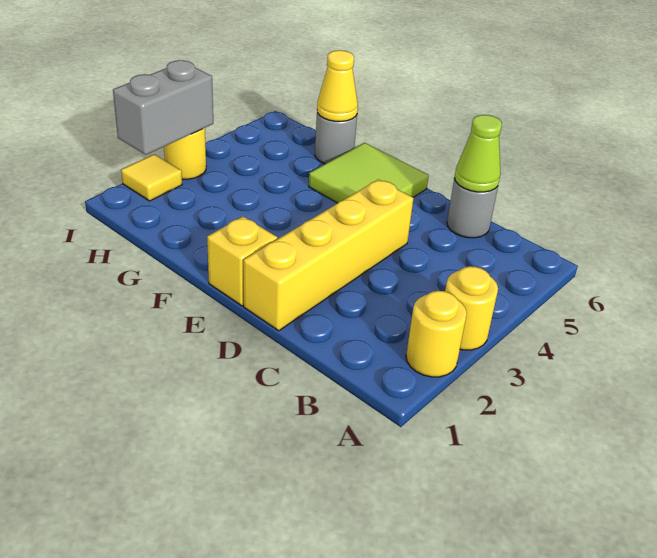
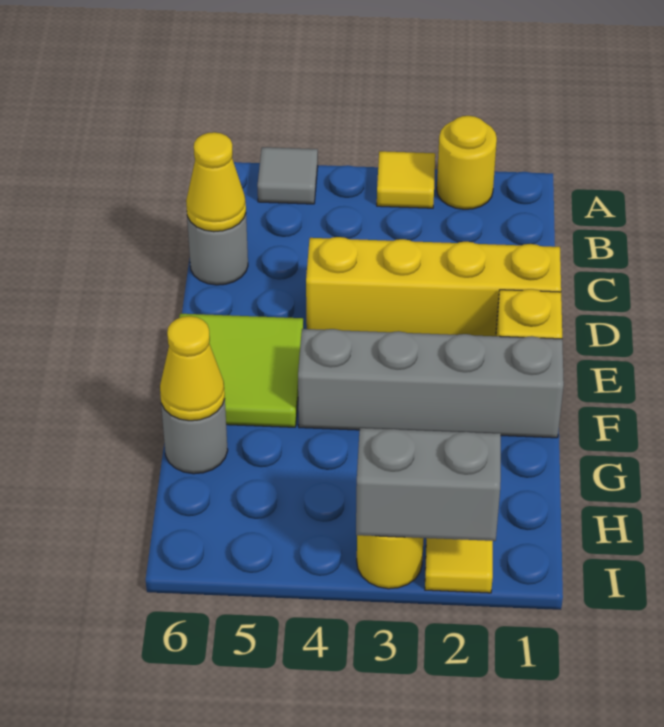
yellow 1x1 round brick [445,266,498,350] -> yellow 1x1 tile [377,151,435,208]
none -> grey 1x1 tile [257,147,318,204]
lime 1x1 cone [454,115,502,192] -> yellow 1x1 cone [186,132,246,232]
none -> grey 1x4 brick [298,329,564,438]

